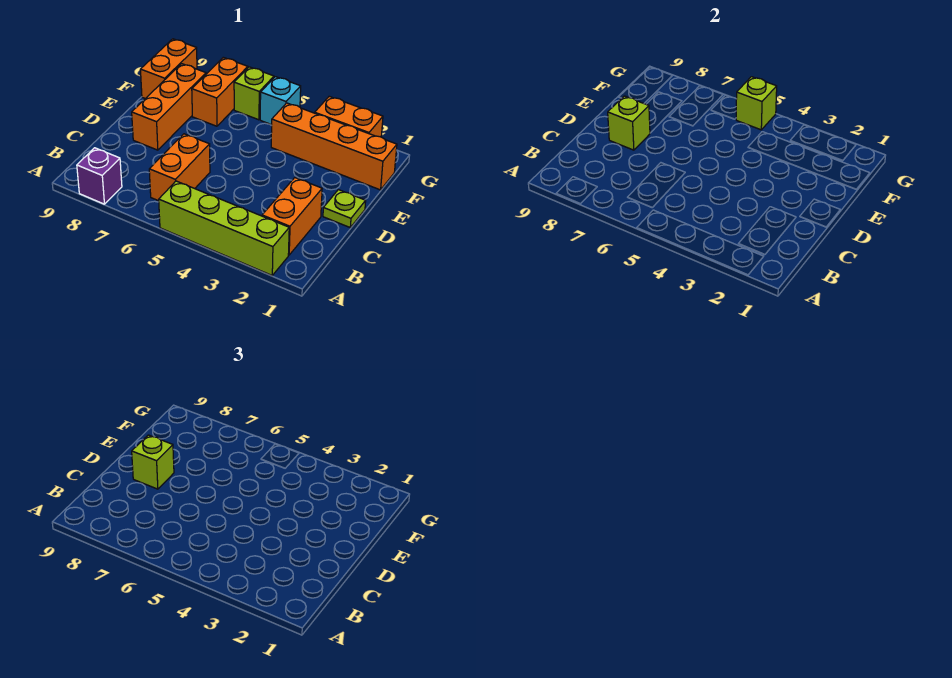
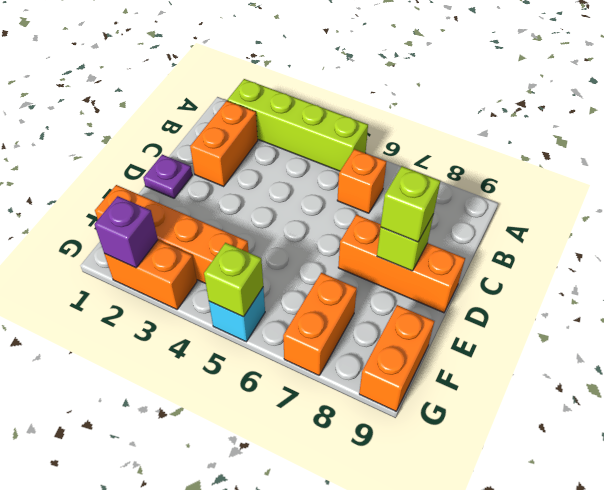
purple 1x1 brick [77,148,122,204] -> purple 1x1 brick moved to [95,196,158,268]
orange 1x2 brick [149,134,210,201] -> orange 1x1 brick [337,149,386,213]
lime 1x1 plate [323,190,366,227] -> purple 1x1 plate [143,155,192,198]
orange 1x3 brick [132,64,206,150] -> orange 1x3 brick turned to [338,215,465,313]
lime 1x1 brick [234,67,274,120] -> none

